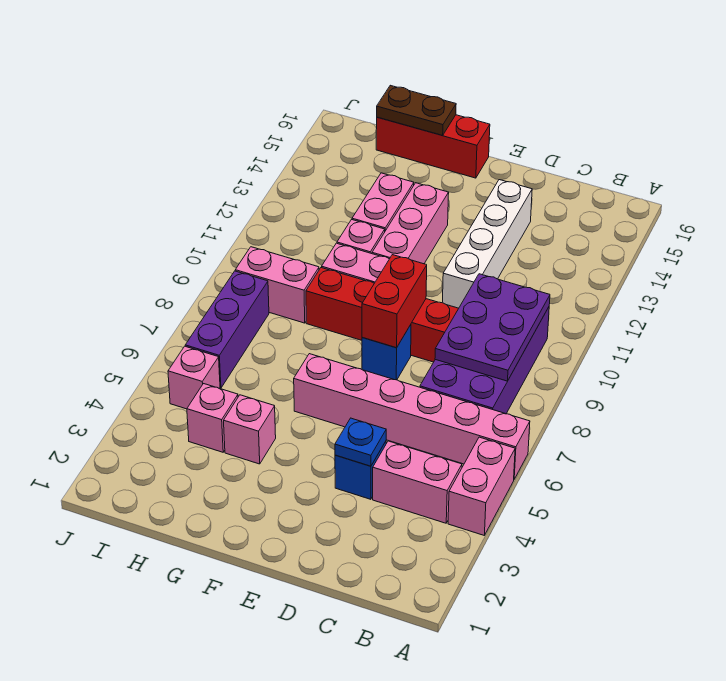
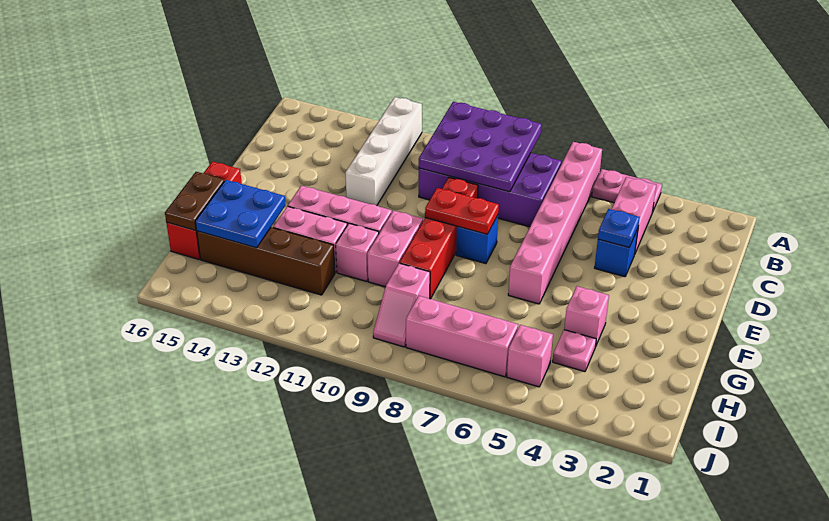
pink 1x2 brick [448,437,515,535] -> pink 1x2 plate [592,169,662,211]
purple 2x3 plate [435,274,550,381] -> purple 3x3 plate [419,102,542,192]
white 1x4 brick [442,180,532,308] -> white 1x4 brick turned to [345,97,422,205]
red 1x2 brick [362,255,427,348] -> red 1x2 plate [425,188,499,234]
none -> blue 2x2 plate [195,180,286,248]
pink 1x1 brick [187,384,238,452] -> pink 1x1 plate [553,330,596,372]
pink 1x2 brick [235,247,319,323] -> pink 1x2 slope [373,263,430,347]
none -> brown 1x4 brick [197,227,335,295]
purple 1x3 brick [185,271,269,388] -> pink 1x3 brick [406,296,518,377]

